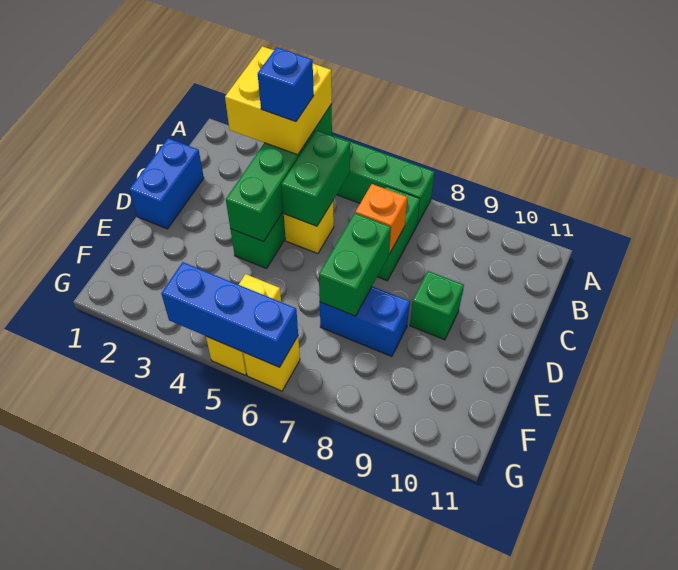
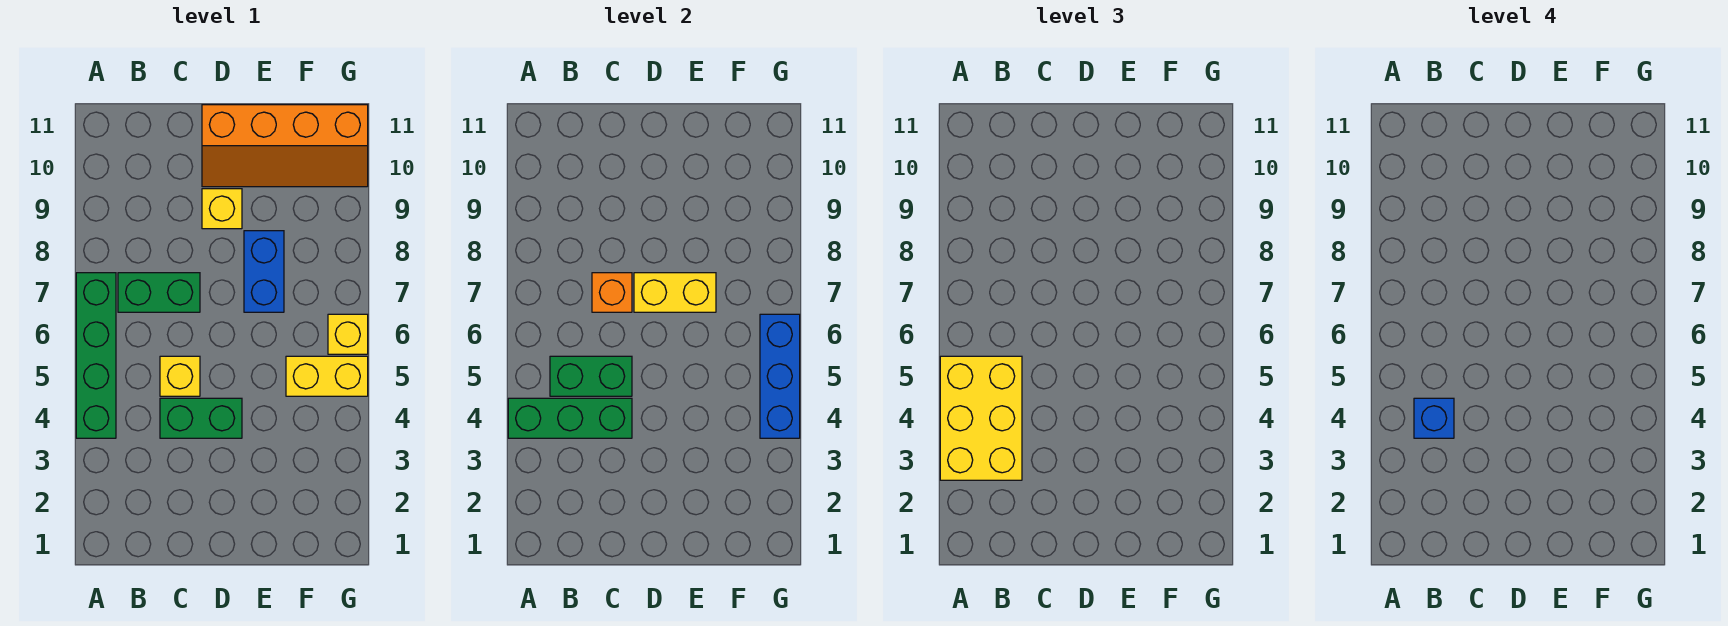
yellow 2x2 brick [225,46,332,155] -> yellow 2x3 brick [940,356,1022,480]
green 1x4 brick [226,104,332,242] -> green 1x3 brick [508,398,632,438]
blue 1x2 brick [129,138,204,229] -> none
green 1x2 brick [319,213,391,316] -> yellow 1x2 brick [634,273,716,312]
green 1x1 brick [410,271,464,340] -> yellow 1x1 brick [202,189,242,229]
none -> orange 2x4 slope [202,105,368,187]

